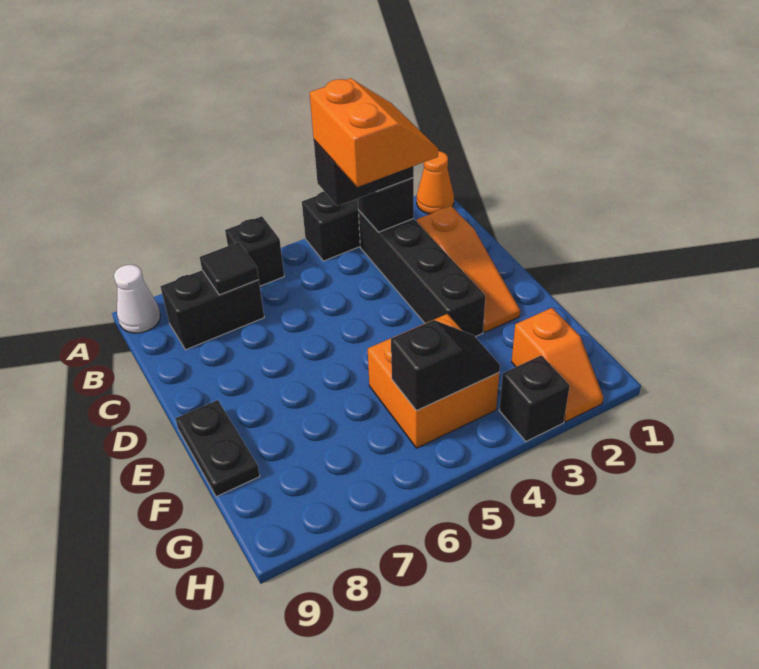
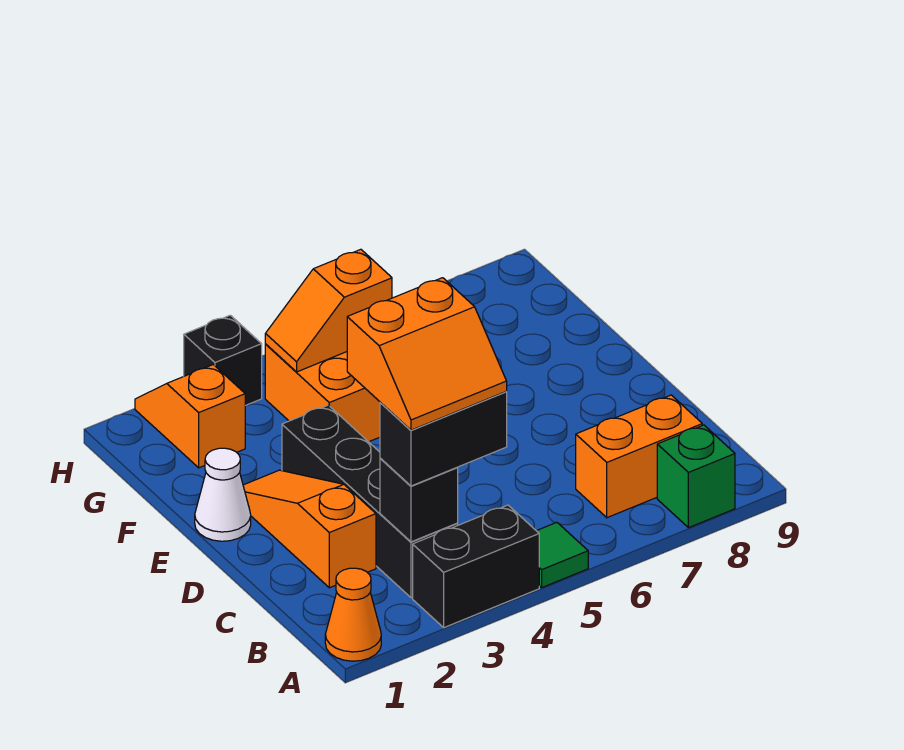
none -> green 1x1 tile [537,522,588,587]
black 1x1 brick [225,216,284,286] -> none
none -> green 1x1 brick [657,425,735,528]
white 1x1 cone [114,265,160,333] -> white 1x1 cone moved to [195,448,251,541]
orange 2x2 slope [310,78,438,187] -> orange 2x2 slope turned to [347,278,507,430]
black 1x2 brick [160,270,264,350] -> orange 1x2 brick [576,395,702,518]
black 1x1 tile [200,242,259,295] -> none
black 1x2 plate [175,400,260,497] -> none
black 1x2 slope [391,320,500,411] -> orange 1x2 slope [265,249,392,372]

